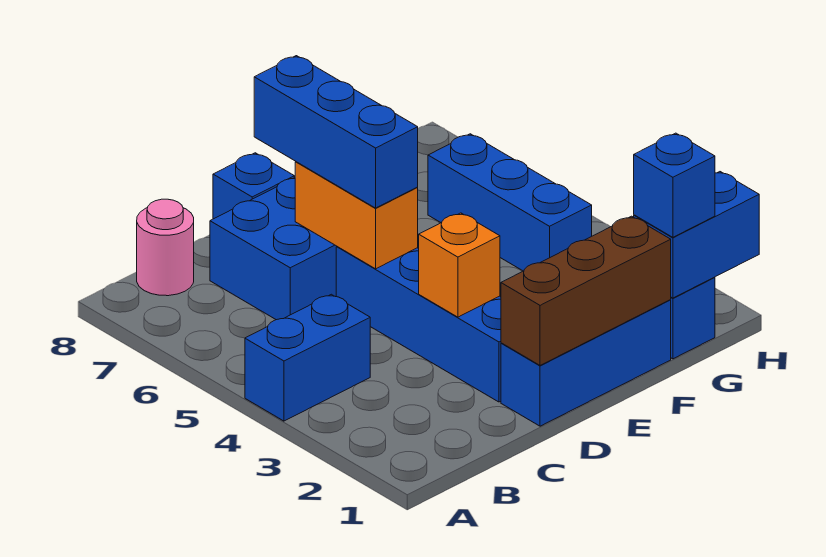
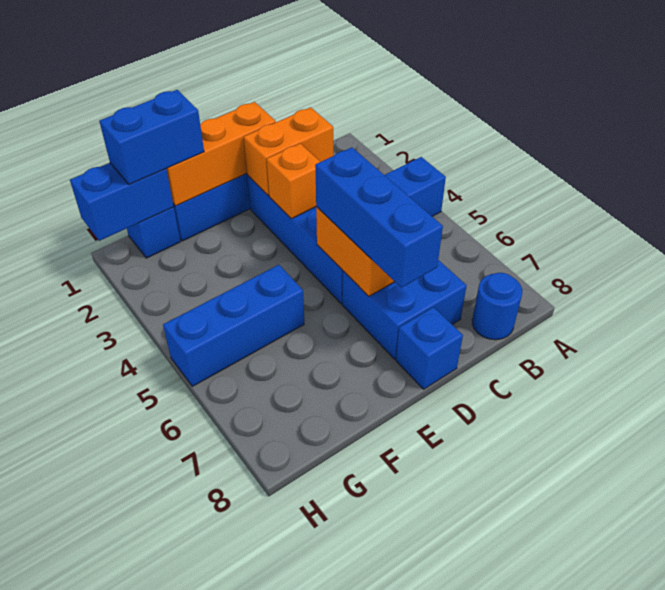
pink 1x1 round brick [137,199,194,296] -> blue 1x1 round brick [472,273,522,340]
none -> orange 1x2 brick [244,107,333,195]
brown 1x3 brick [501,216,671,365] -> orange 1x3 brick [166,102,276,206]
blue 1x1 brick [634,133,715,237] -> blue 1x2 brick [99,90,204,184]
blue 1x3 brick [428,134,592,271] -> blue 1x3 brick turned to [163,265,304,386]

